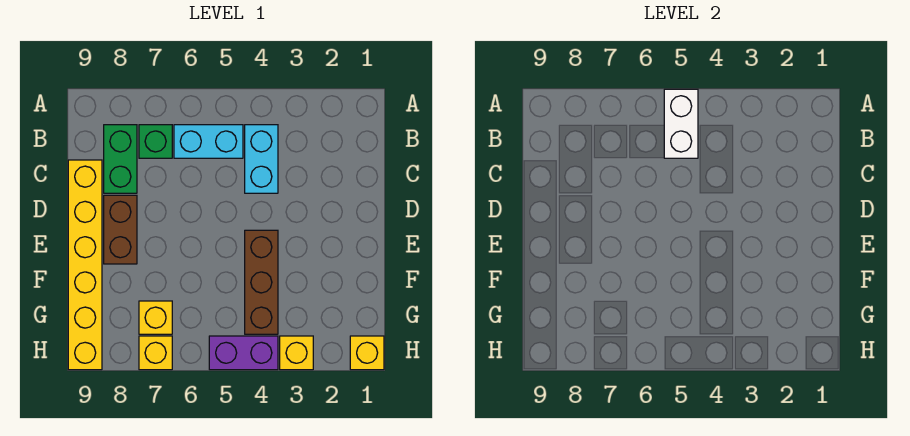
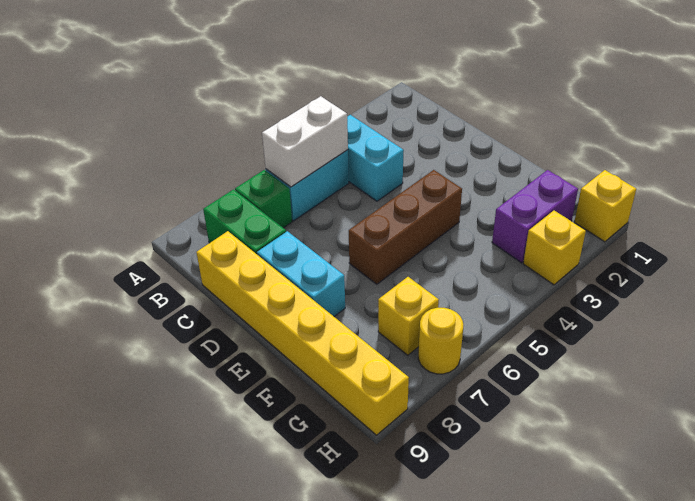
white 1x2 brick [664,89,698,158] -> white 1x2 brick turned to [262,96,348,187]
brown 1x2 brick [104,195,137,264] -> cyan 1x2 brick [257,231,345,316]
brown 1x3 brick [245,230,278,334] -> brown 1x3 brick turned to [349,170,462,284]
purple 1x2 brick [209,336,278,370] -> purple 1x2 brick moved to [492,170,578,263]
yellow 1x1 brick [139,336,172,370] -> yellow 1x1 round brick [418,308,463,374]

